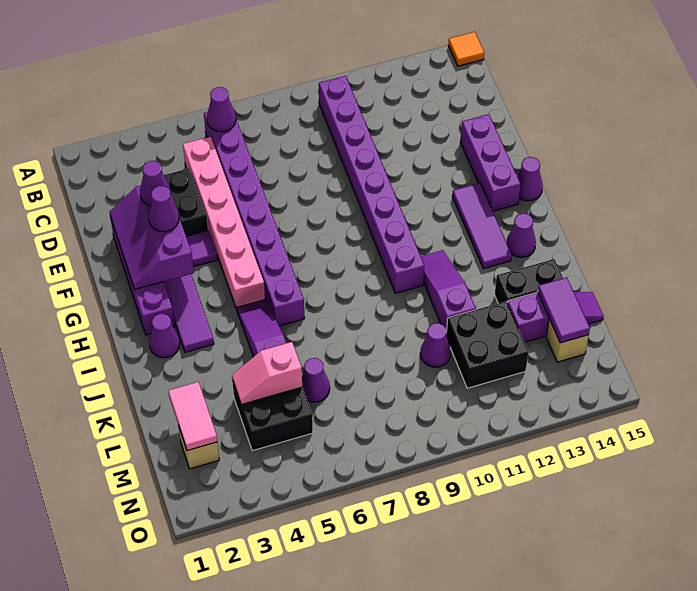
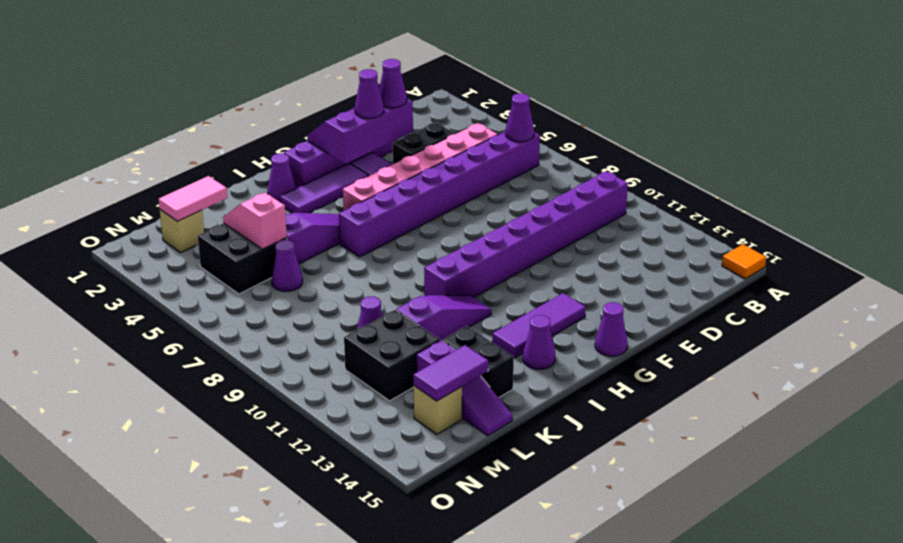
purple 1x3 brick [460,114,520,211] -> none

